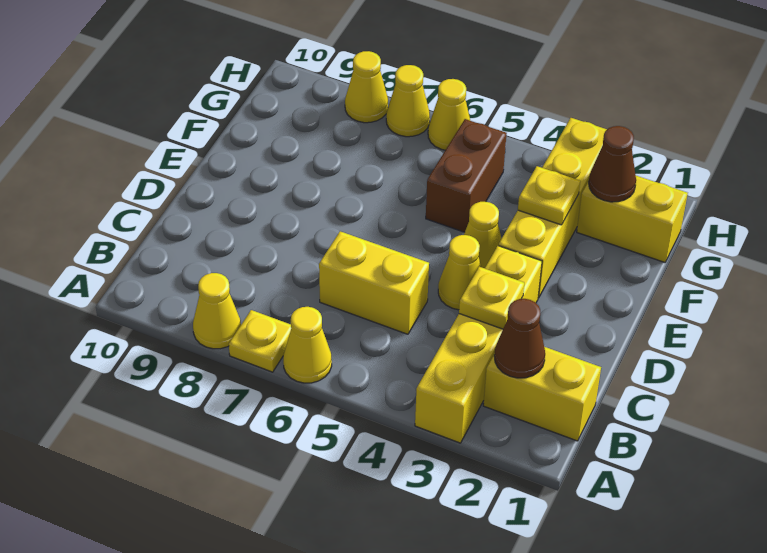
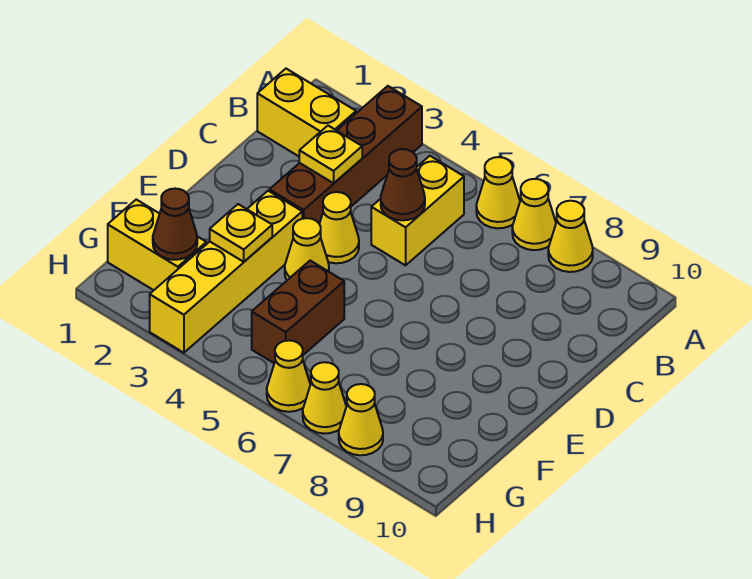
yellow 1x4 brick [415,246,542,443] -> brown 1x4 brick [269,86,422,224]
yellow 1x1 plate [229,310,291,372] -> yellow 1x1 cone [512,179,556,250]
brown 1x1 cone [494,299,545,378] -> brown 1x1 cone moved to [381,149,425,220]
yellow 1x2 brick [319,231,429,334] -> yellow 1x2 brick turned to [371,156,464,265]

